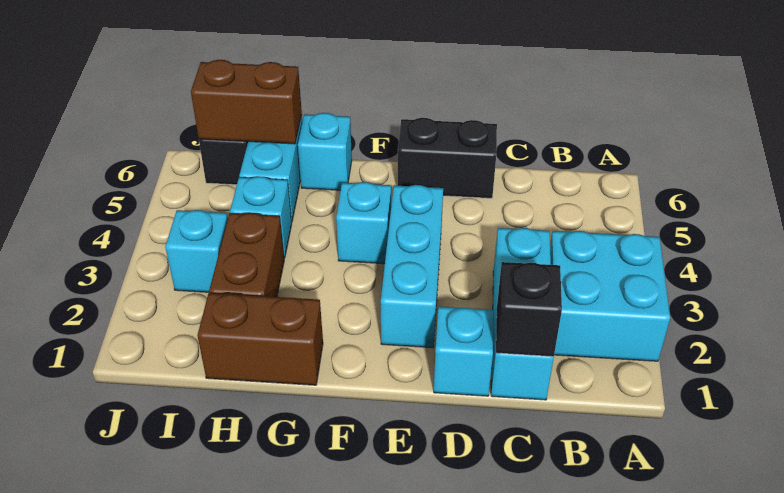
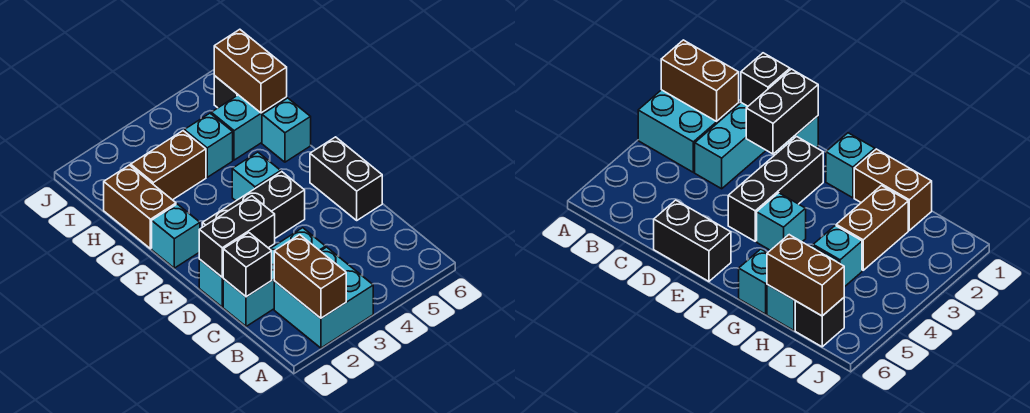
none -> brown 1x2 brick [274,235,346,318]
none -> black 1x2 brick [199,196,275,277]
cyan 1x3 brick [381,185,443,348] -> black 1x3 brick [202,172,305,238]
cyan 1x1 brick [165,210,228,292] -> cyan 1x1 brick moved to [152,204,200,268]

